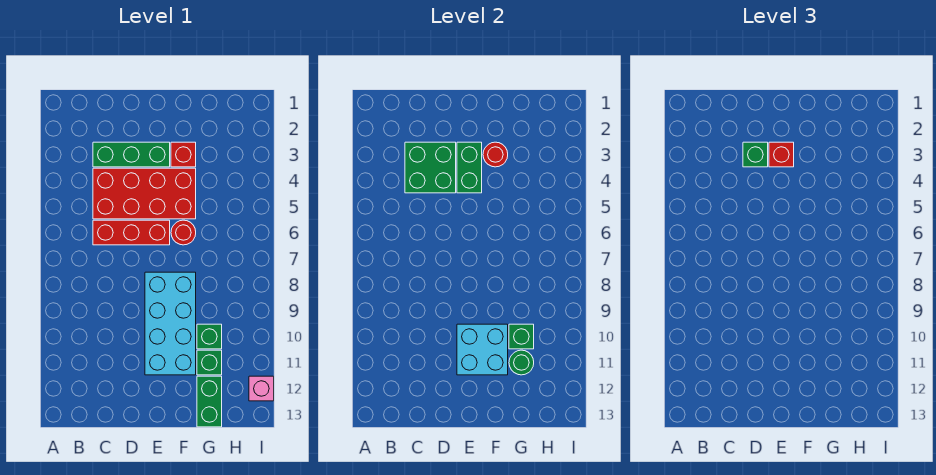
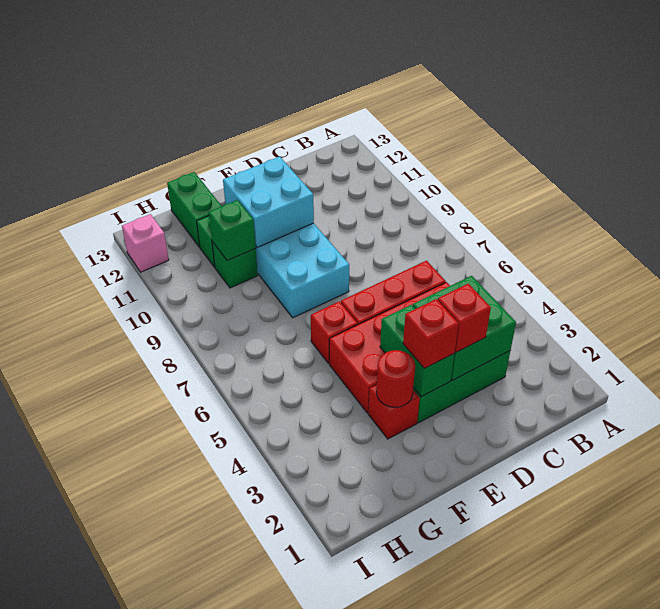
green 1x1 brick [743,142,768,167] -> red 1x1 brick [438,284,491,352]
red 1x1 round brick [171,220,196,245] -> red 1x1 brick [311,301,358,363]
green 1x1 round brick [509,350,534,375] -> none

